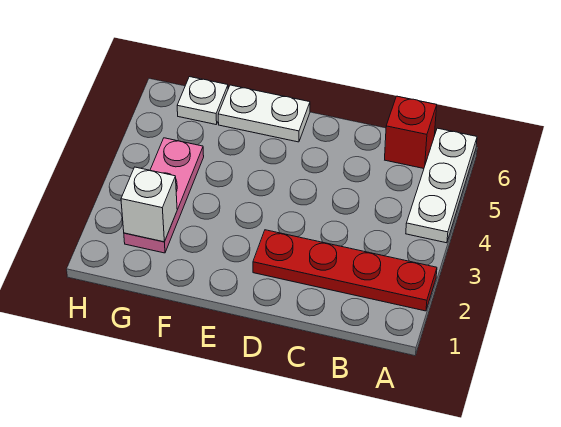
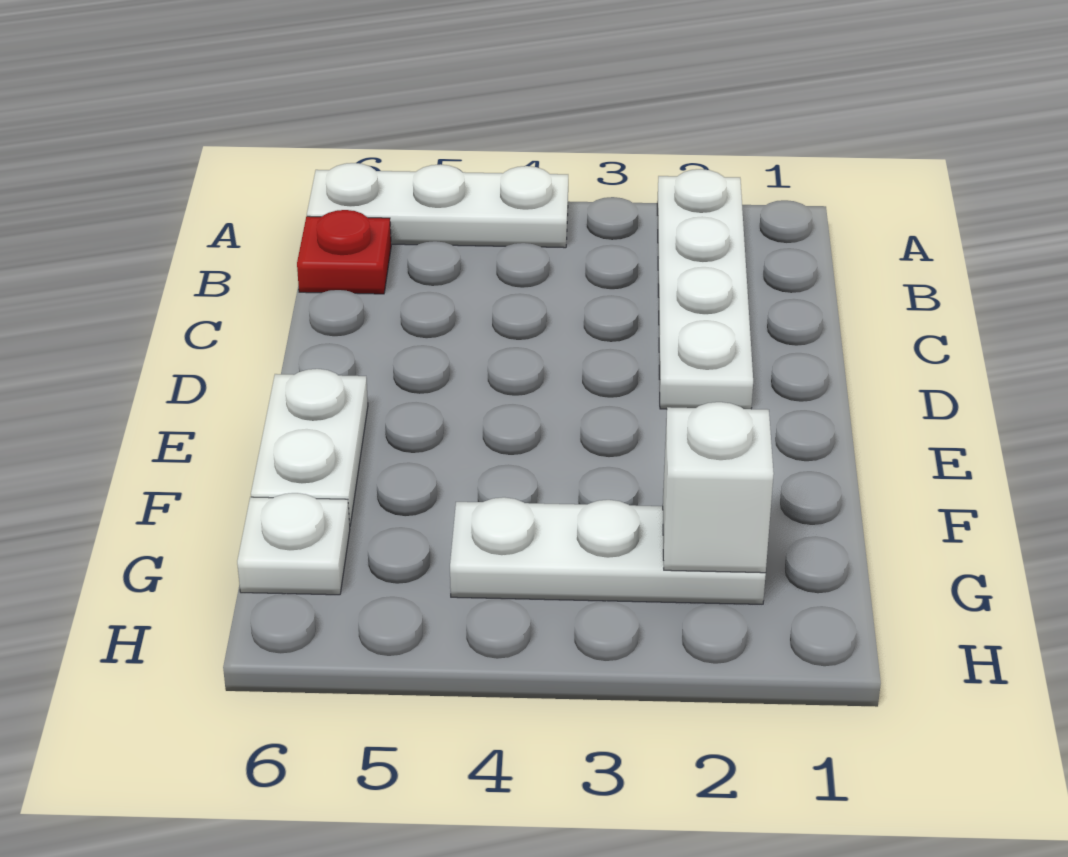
red 1x4 plate [253,230,437,311] -> white 1x4 plate [657,169,753,409]
red 1x1 brick [385,96,437,169] -> red 1x1 plate [297,210,391,294]
pink 1x3 plate [124,138,204,253] -> white 1x3 plate [450,497,766,604]

